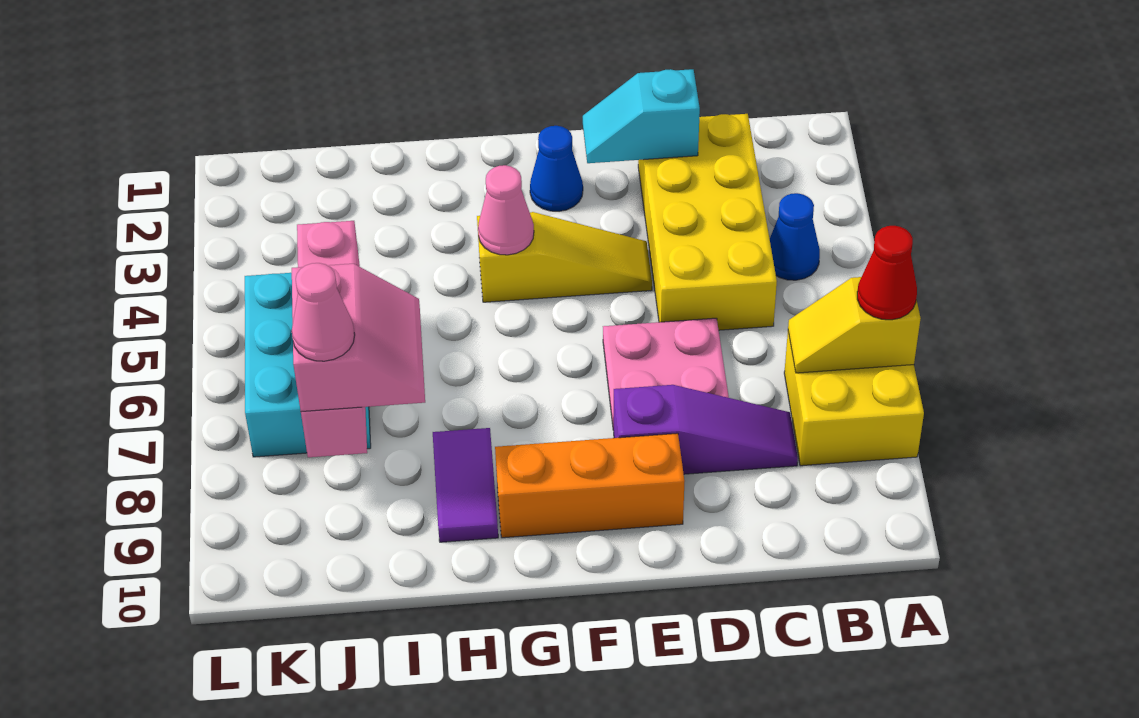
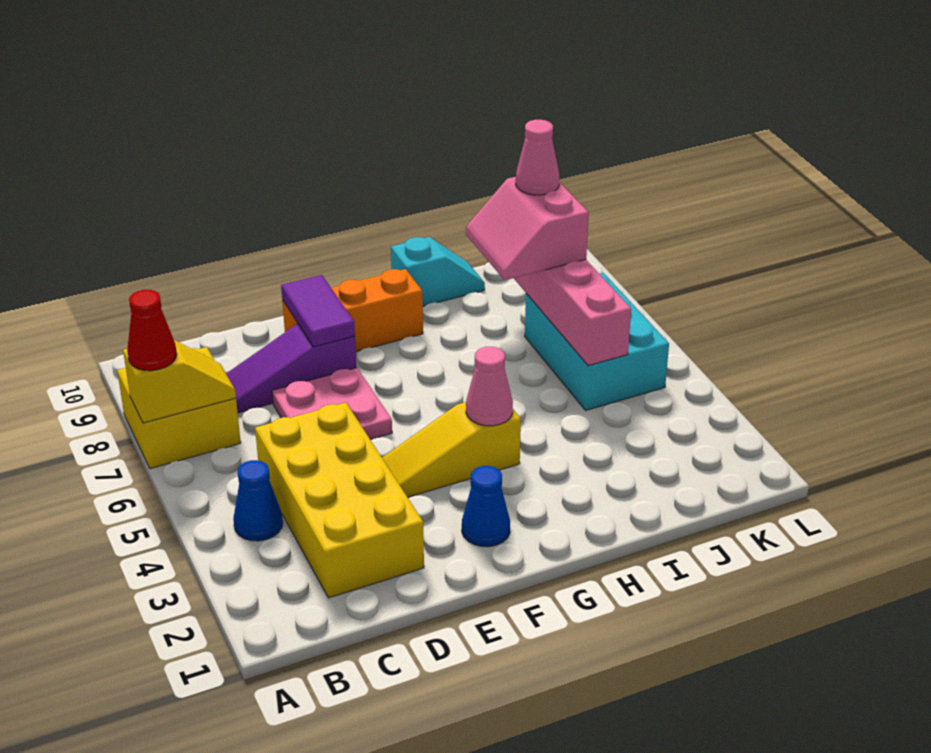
cyan 1x2 slope [583,69,700,163] -> cyan 1x2 slope moved to [391,237,485,306]
purple 1x2 tile [433,428,498,542] -> purple 1x2 tile moved to [281,275,355,347]

